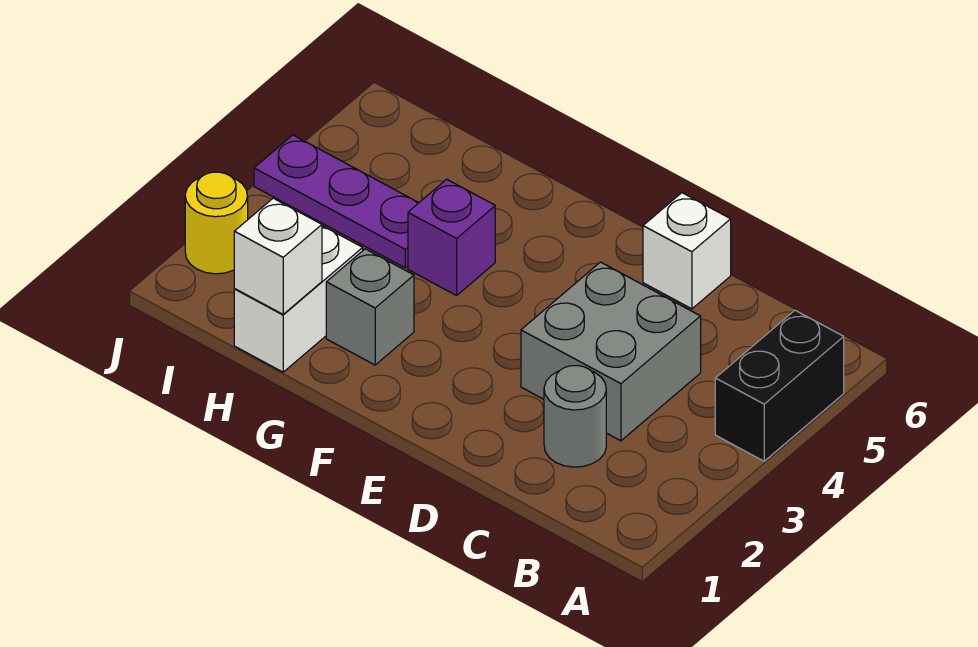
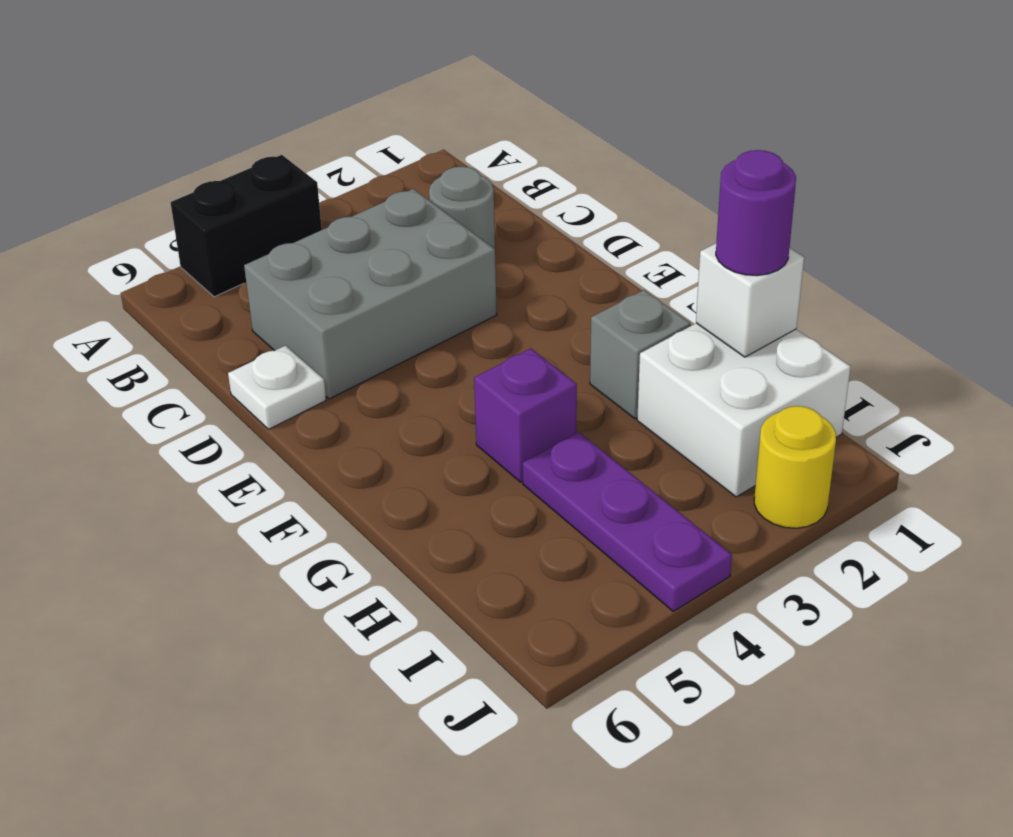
grey 2x2 brick [521,262,701,441] -> grey 2x3 brick [244,189,497,399]
white 1x1 brick [643,193,731,309] -> white 1x1 plate [228,346,326,429]
white 1x2 brick [234,226,363,372] -> white 2x2 brick [637,323,851,497]
none -> purple 1x1 round brick [716,150,796,276]

